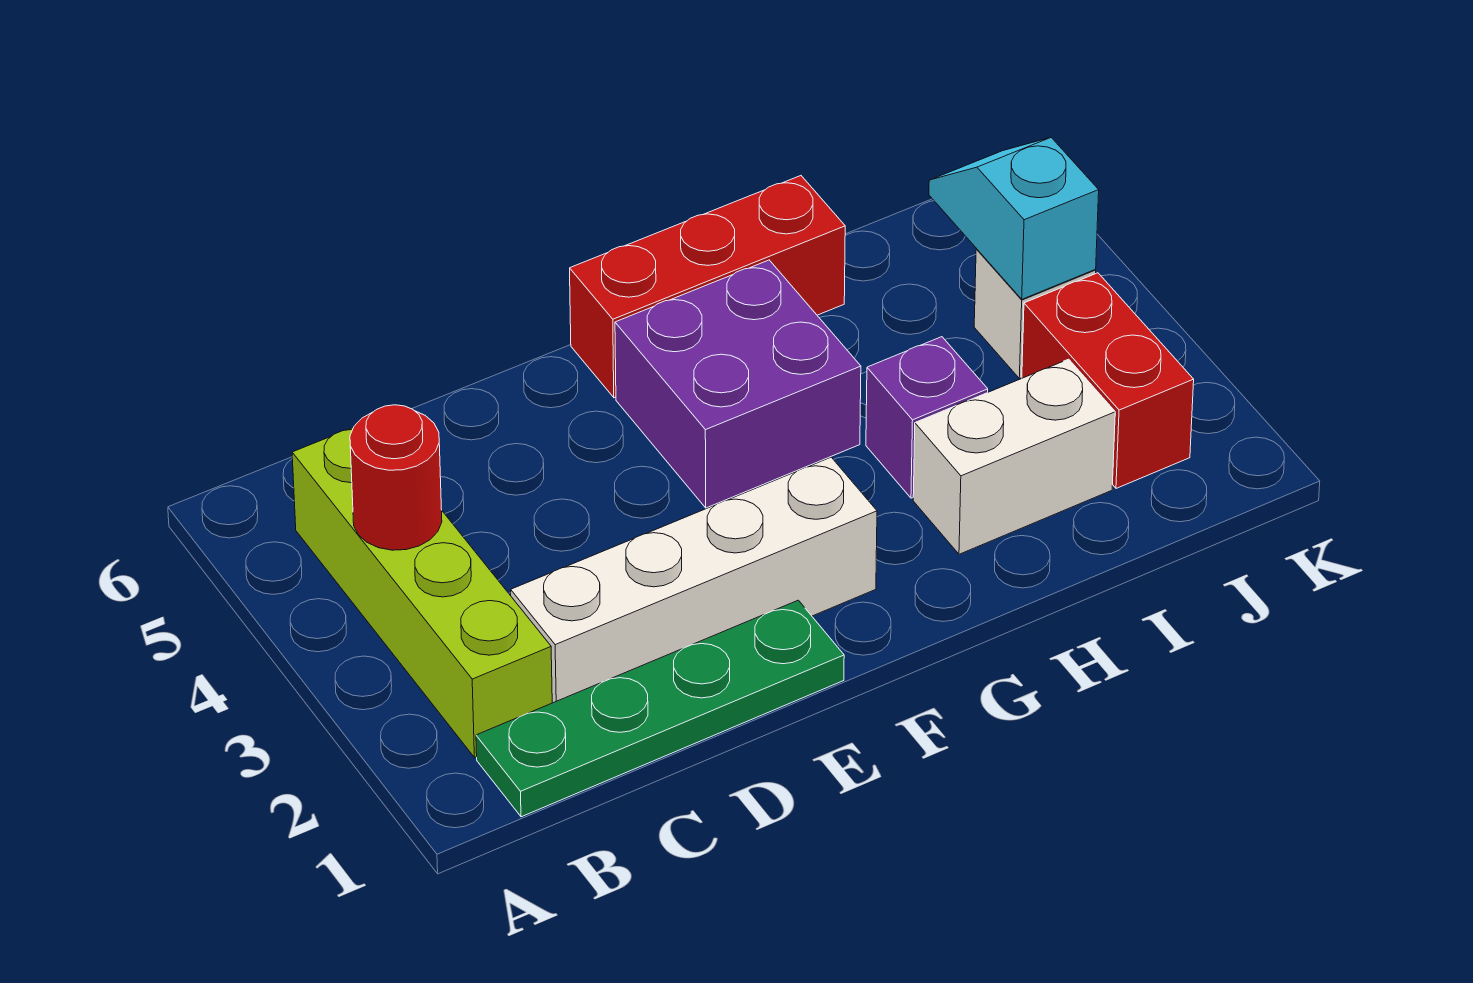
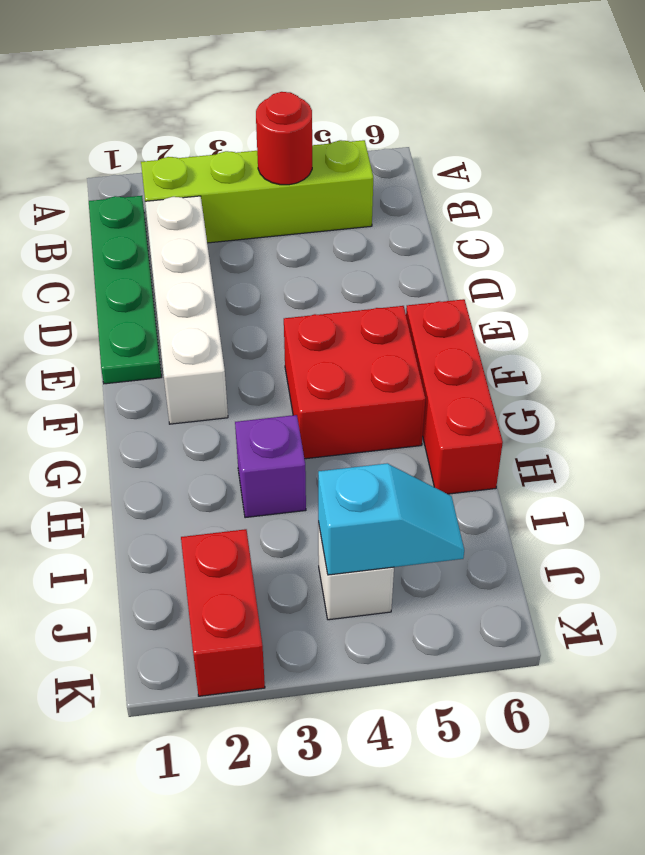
purple 2x2 brick [615,260,861,508] -> red 2x2 brick [284,306,425,459]
white 1x2 brick [913,359,1115,554] -> none
red 1x2 brick [1022,273,1194,488] -> red 1x2 brick turned to [181,529,265,696]

